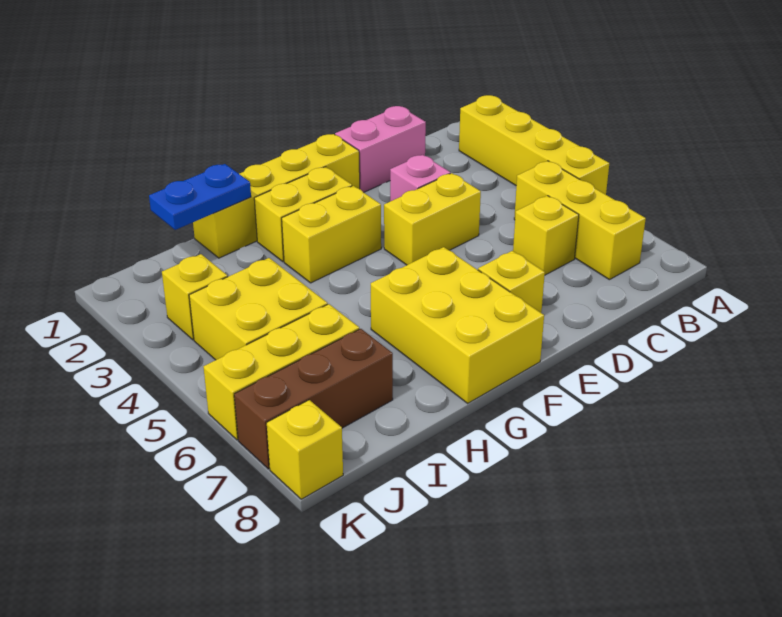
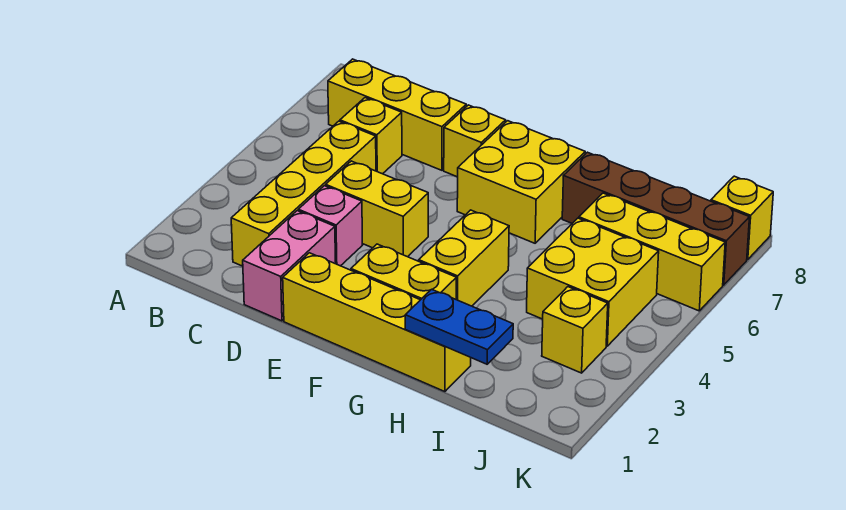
yellow 1x4 brick [459,95,609,194] -> yellow 1x4 brick moved to [231,121,376,266]
yellow 1x3 brick [514,161,646,280] -> yellow 1x3 brick turned to [328,59,466,170]
pink 1x2 brick [335,106,426,192] -> pink 1x2 brick turned to [243,211,336,321]
yellow 1x2 brick [282,186,381,283] -> yellow 1x2 brick turned to [419,210,509,306]
yellow 2x3 brick [371,247,544,403] -> yellow 2x2 brick [457,121,585,243]
brown 1x3 brick [234,329,393,469] -> brown 1x4 brick [562,152,750,285]

